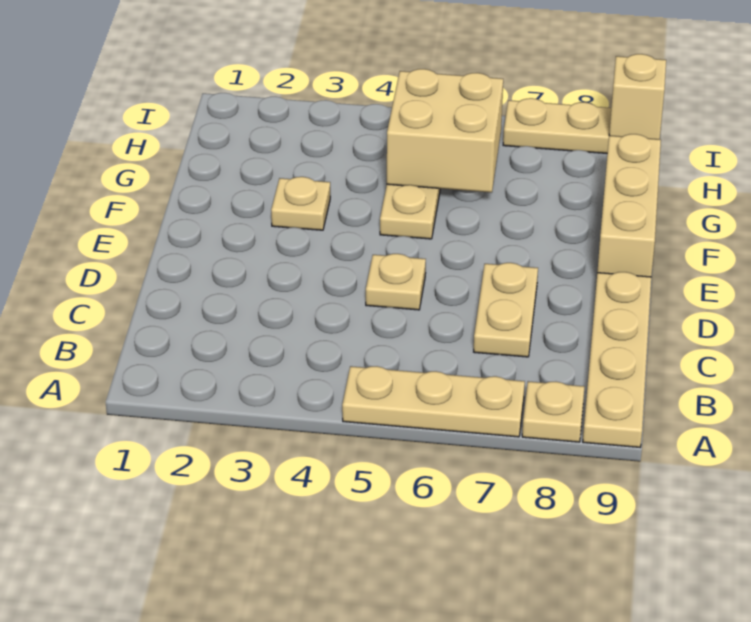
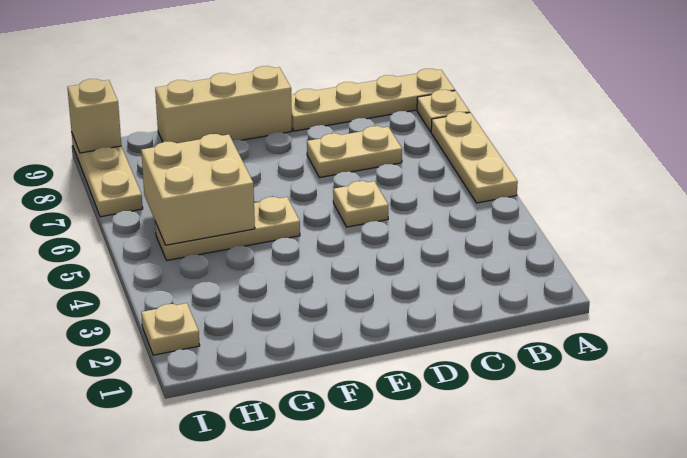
tan 1x1 plate [271,177,330,230] -> tan 1x1 plate moved to [141,303,200,355]

